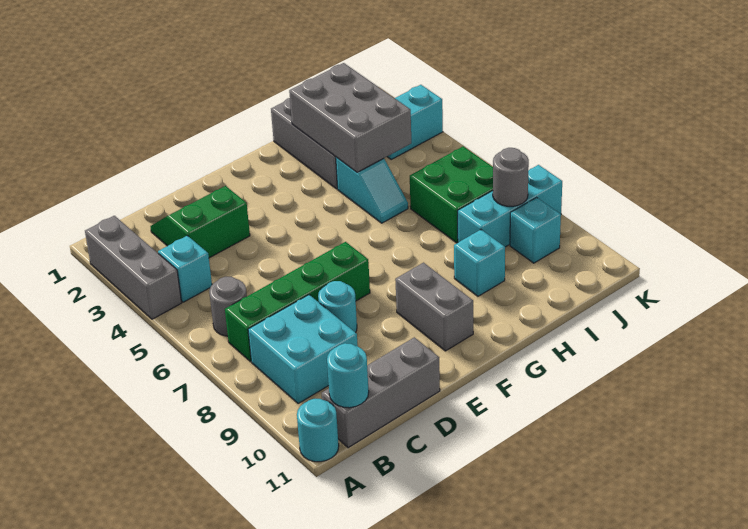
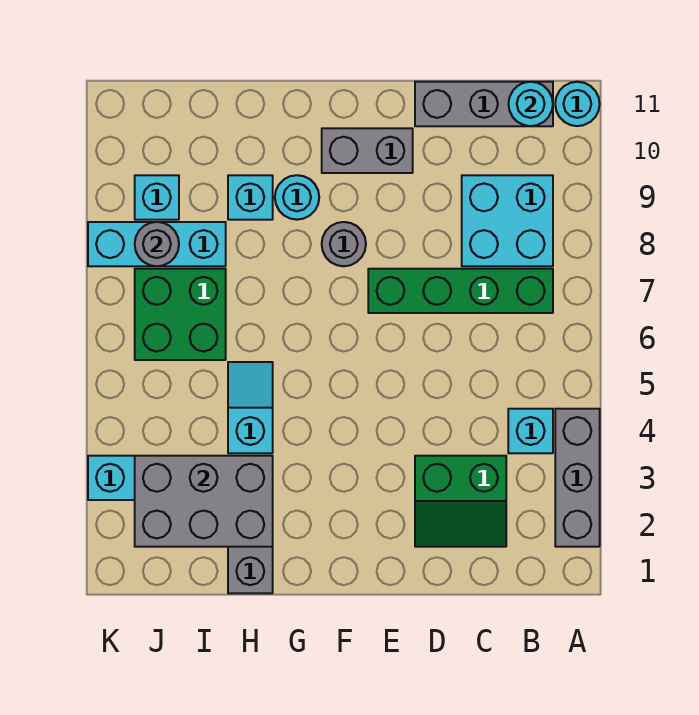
grey 1x1 round brick [209,277,247,336] -> grey 1x1 round brick moved to [322,222,366,266]
cyan 1x1 round brick [318,281,357,333] -> cyan 1x1 round brick moved to [275,175,319,220]
grey 1x2 brick [395,263,473,351] -> grey 1x2 brick turned to [322,128,413,173]
grey 2x3 brick [289,63,411,172] -> grey 2x3 brick turned to [135,456,273,547]

